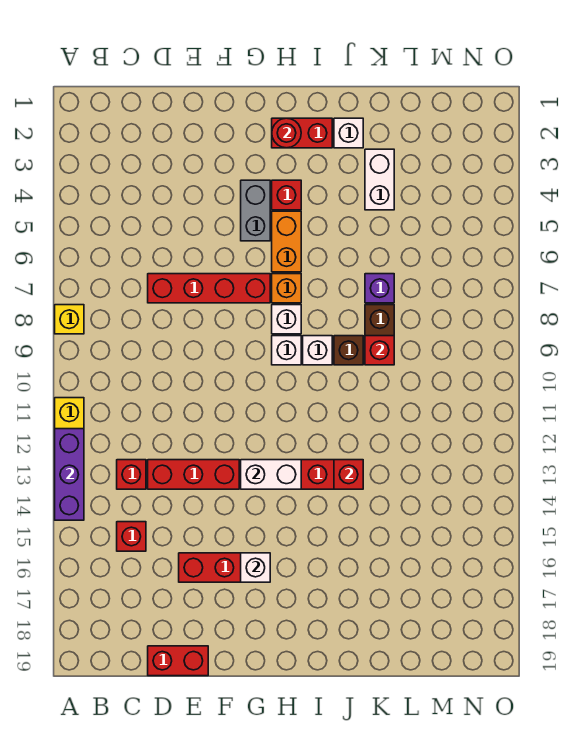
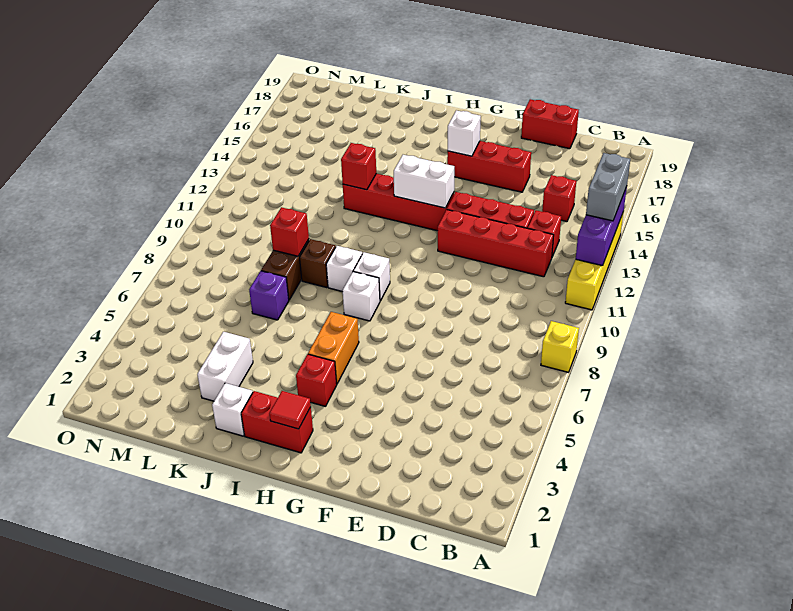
red 1x4 brick [148,274,270,303] -> red 1x4 brick moved to [438,210,554,277]
grey 1x2 brick [241,180,270,241] -> grey 1x2 brick moved to [586,153,630,221]
red 1x1 round brick [272,118,301,148] -> red 1x1 tile [269,391,311,429]
orange 1x1 brick [272,274,301,303] -> none

